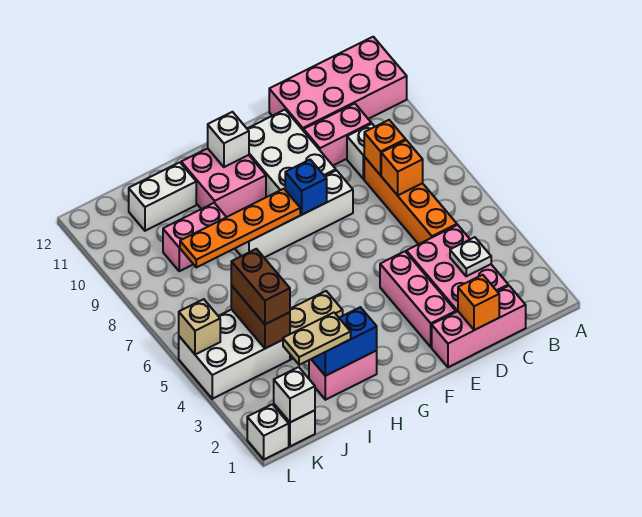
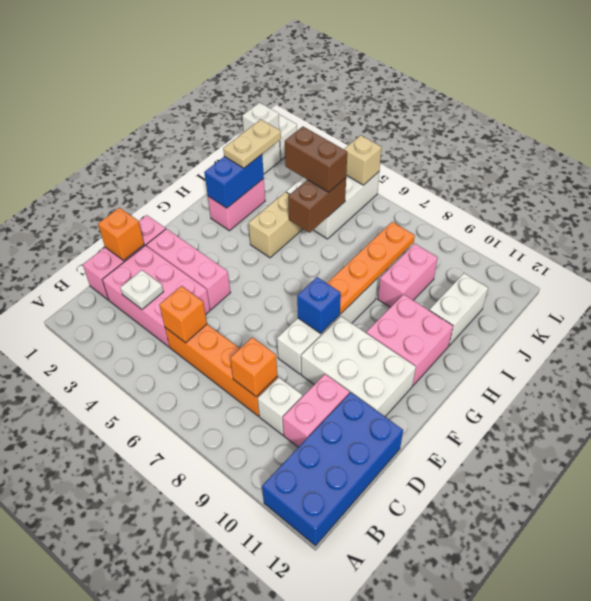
pink 2x4 brick [269,37,407,131] -> blue 2x4 brick [262,393,403,546]
orange 1x1 brick [381,140,423,195] -> orange 1x1 brick moved to [159,286,207,343]
white 1x1 brick [208,112,249,167] -> none
brown 1x2 brick [231,286,290,348] -> brown 1x2 brick turned to [288,178,346,233]

